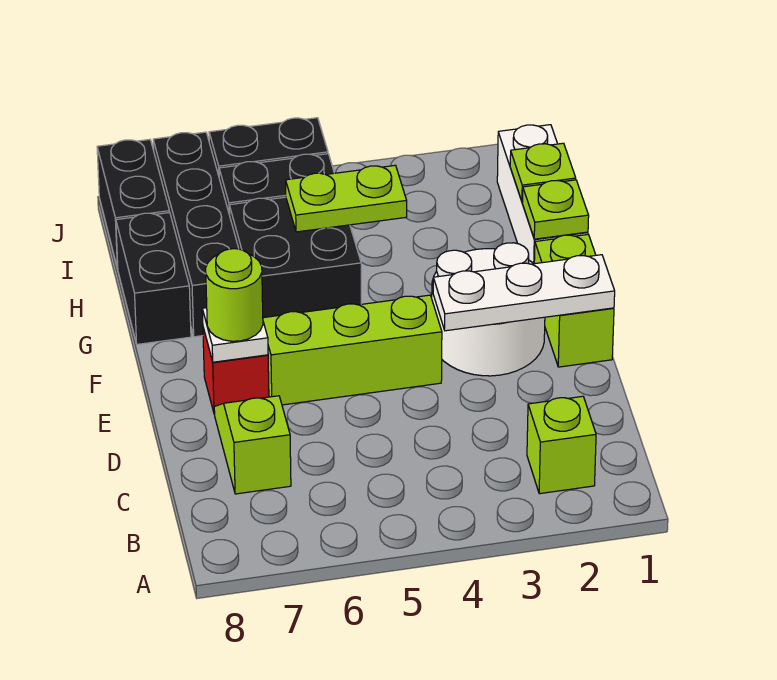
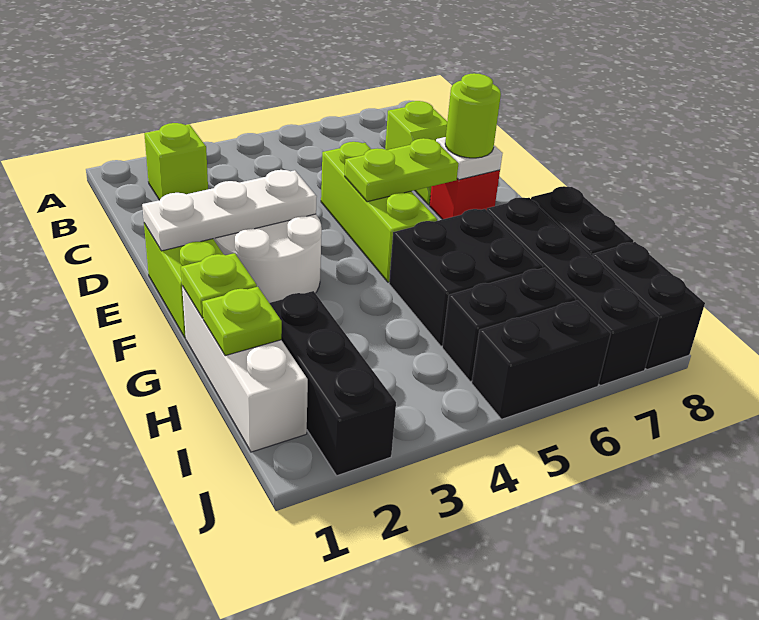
lime 1x3 brick [263,295,442,405] -> lime 1x3 brick turned to [321,142,437,282]
none -> black 1x3 brick [270,291,396,476]
lime 1x2 plate [286,165,407,232] -> lime 1x2 plate moved to [345,138,459,202]

